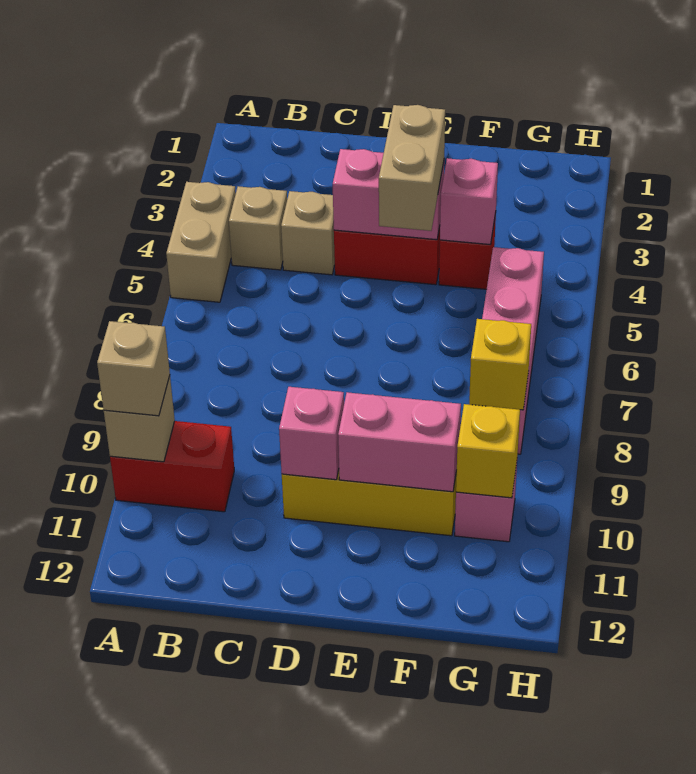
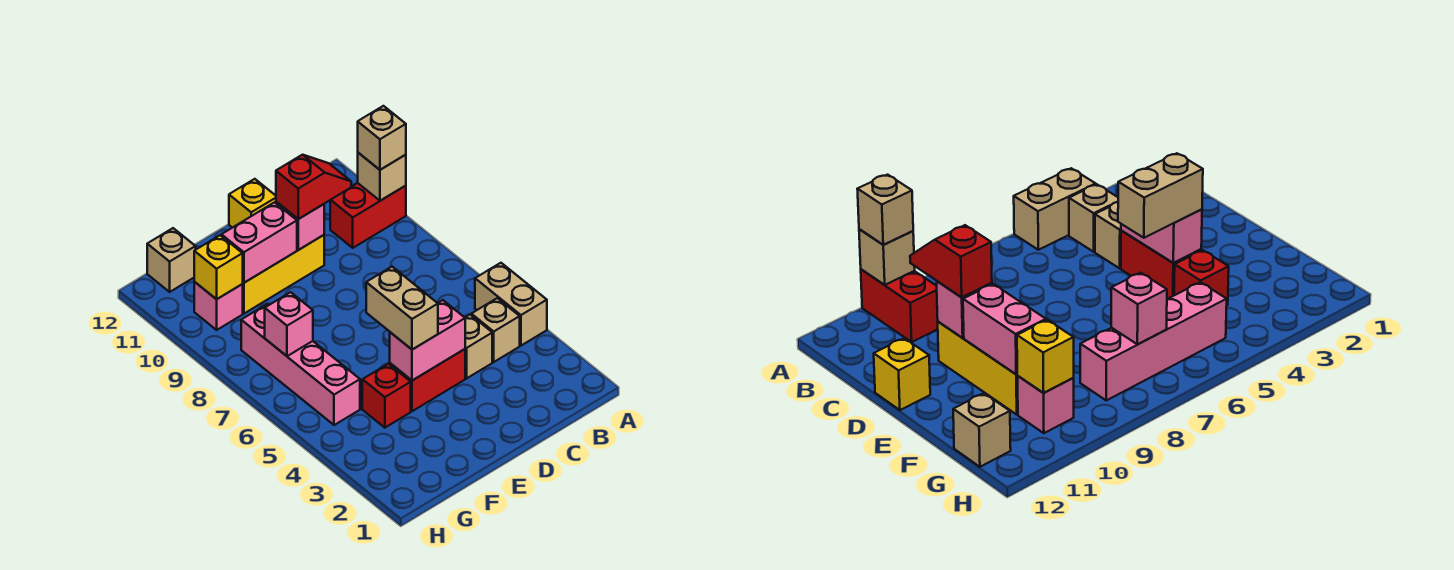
none -> red 1x2 slope [276,155,351,219]
pink 1x1 brick [440,158,498,245] -> pink 1x1 brick moved to [265,292,313,356]
yellow 1x1 brick [469,319,531,410] -> yellow 1x1 brick moved to [229,179,276,228]
none -> tan 1x1 brick [147,228,196,292]

